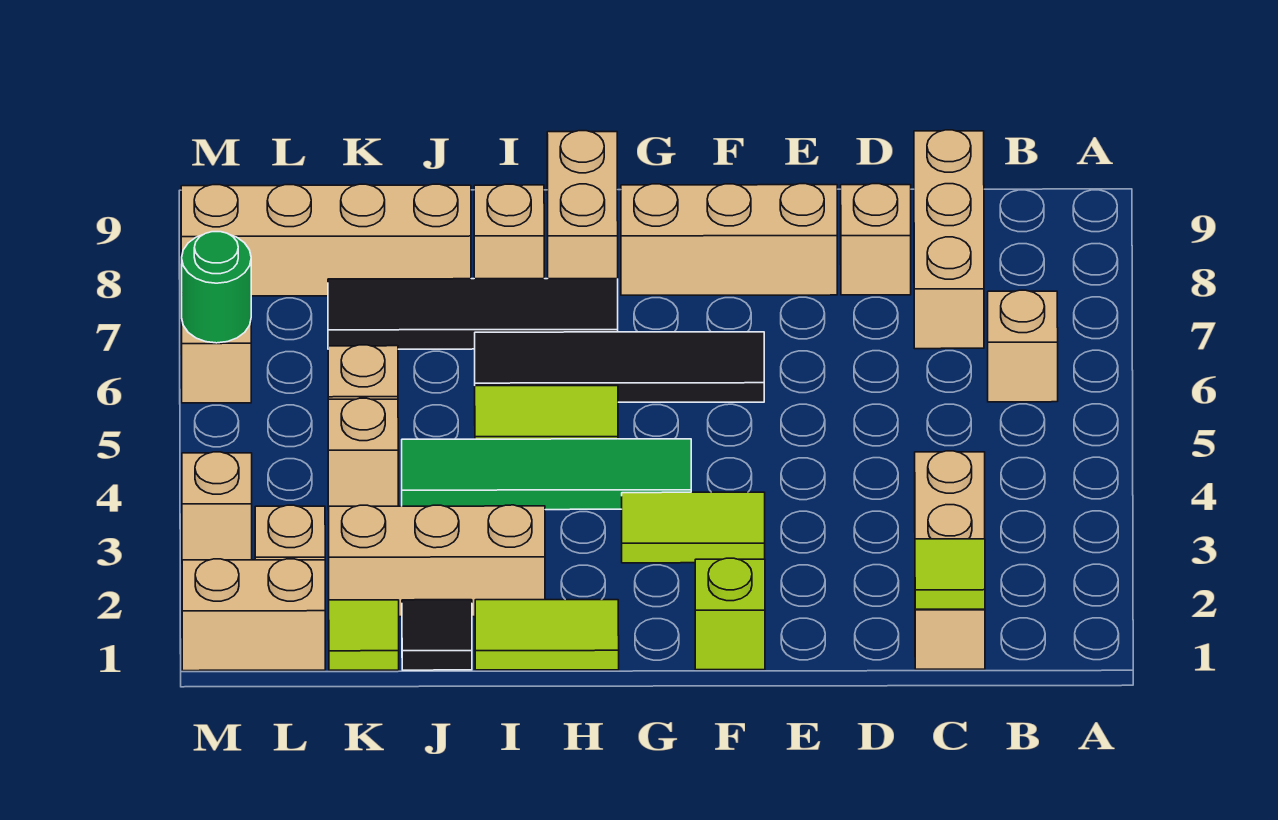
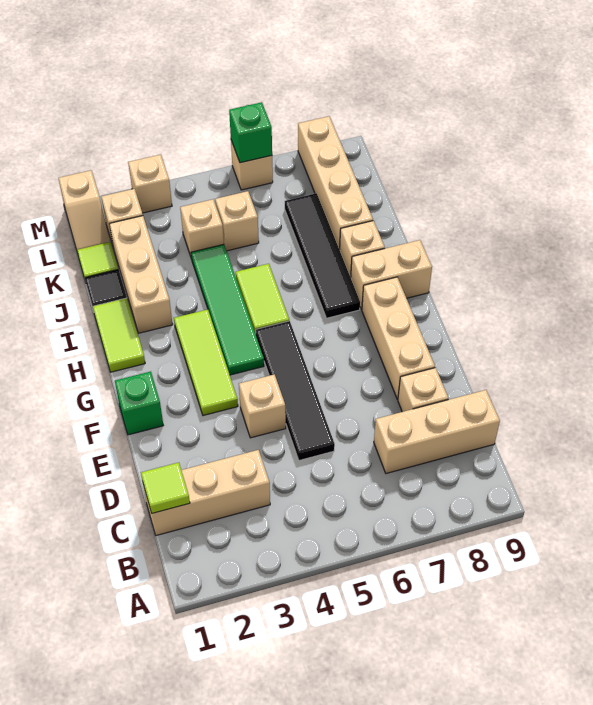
tan 1x1 brick [988,290,1058,402] -> tan 1x1 brick moved to [239,374,286,438]
lime 1x1 brick [695,558,765,670] -> green 1x1 brick [115,372,163,435]
lime 1x2 tile [622,492,765,563] -> lime 1x3 tile [174,310,238,416]
black 1x4 tile [475,332,764,402] -> black 1x4 tile moved to [256,321,335,460]
tan 1x2 brick [182,559,325,671] -> tan 1x2 slope [58,170,110,253]
green 1x1 round brick [181,232,251,343] -> green 1x1 brick [229,102,272,163]

